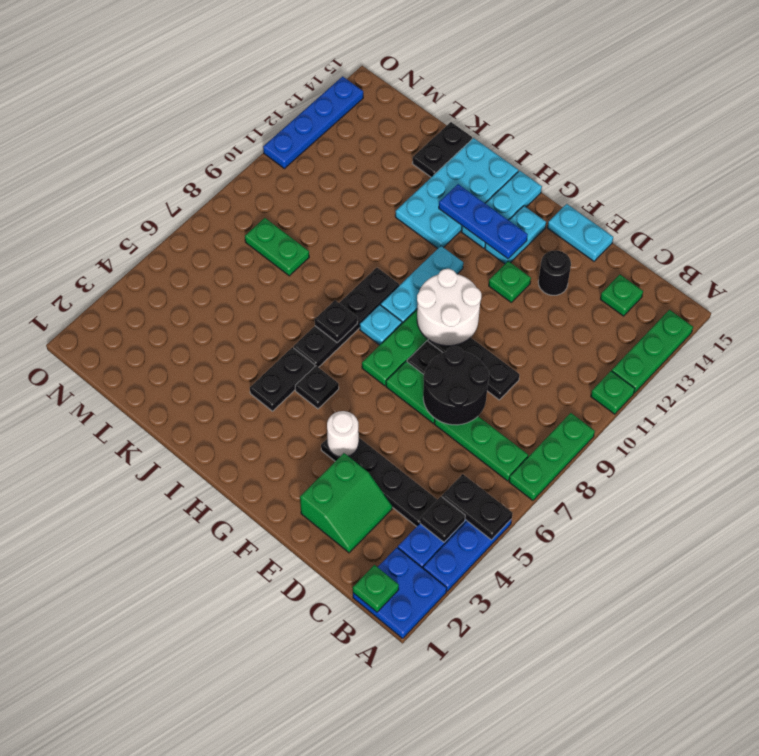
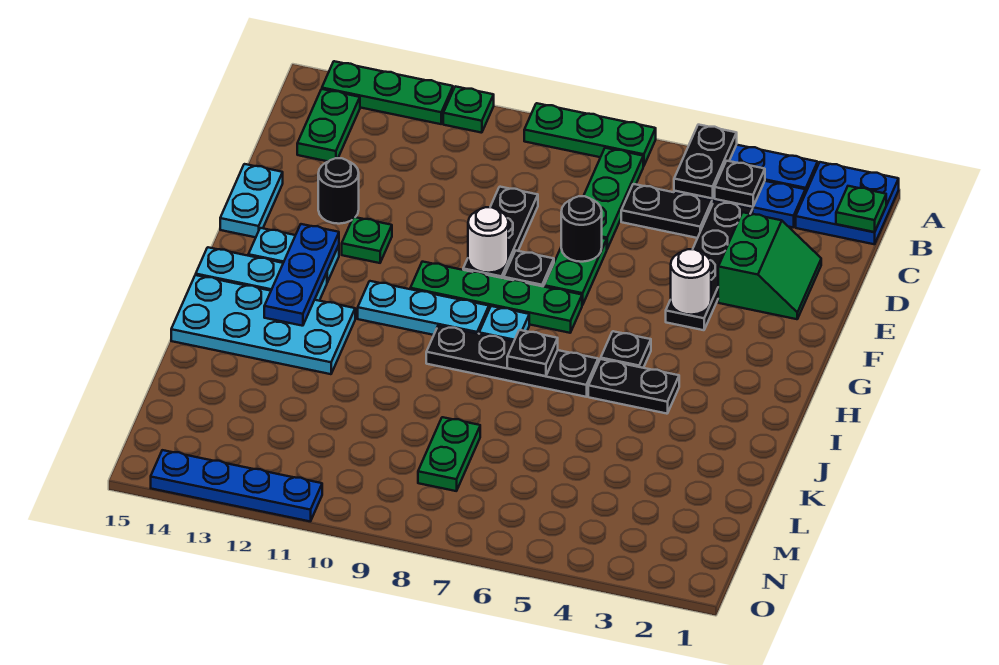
green 1x1 plate [600,275,643,316] -> green 1x2 plate [297,89,360,161]
green 2x2 slope [300,453,392,553] -> green 2x2 slope turned to [718,212,821,319]
black 2x2 round brick [423,346,489,425] -> black 1x1 round brick [561,196,602,262]
white 2x2 round brick [417,269,481,346] -> white 1x1 round brick [468,207,508,273]
black 1x2 plate [412,122,472,177] -> black 1x2 plate moved to [621,184,712,238]

